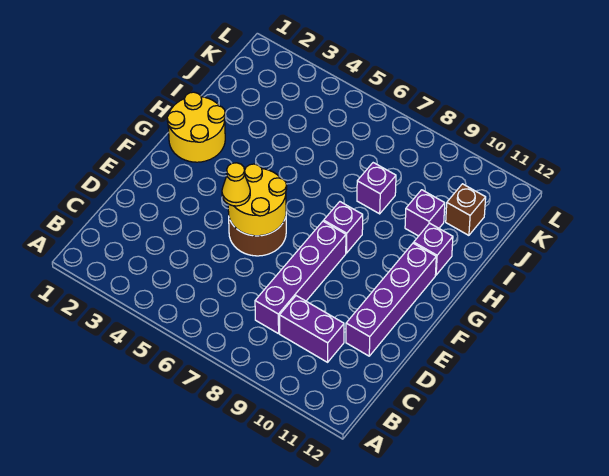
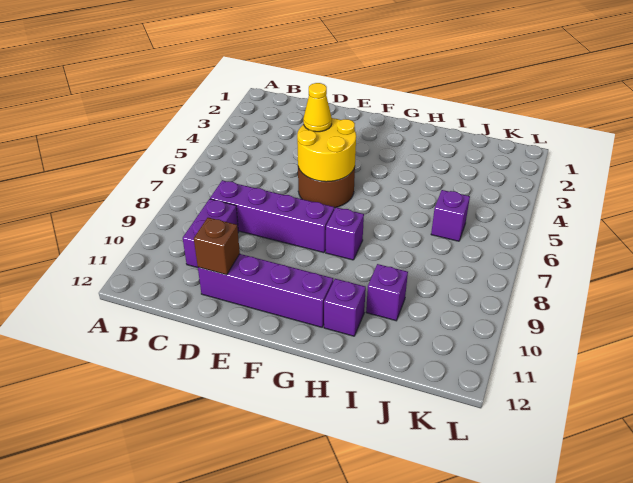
yellow 2x2 round brick [167,92,225,162] -> none
purple 1x1 brick [357,163,396,214] -> purple 1x1 brick moved to [431,190,470,241]
brown 1x1 brick [446,184,486,235] -> brown 1x1 brick moved to [194,218,240,275]

